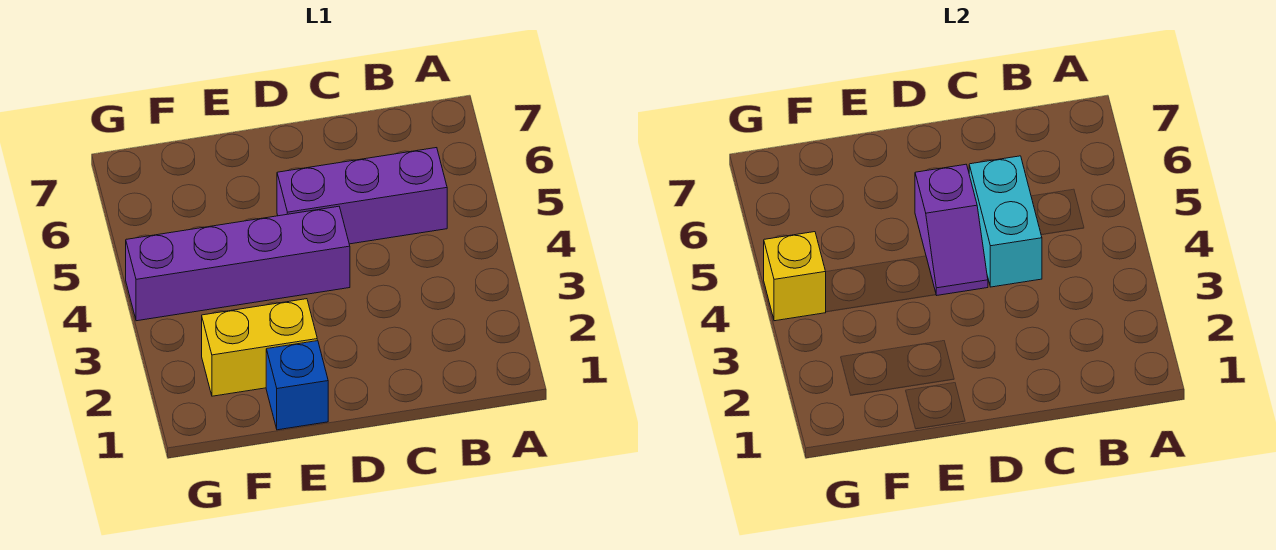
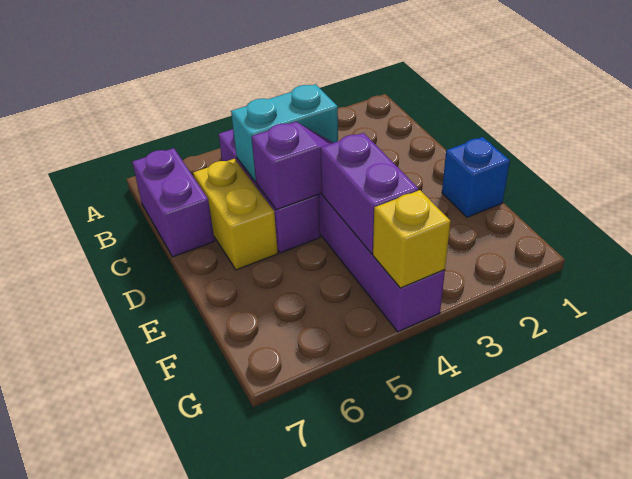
none -> purple 1x2 brick [132,148,215,257]
yellow 1x2 brick [202,299,317,396] -> yellow 1x2 brick moved to [193,159,278,270]
none -> purple 1x2 brick [321,133,418,254]

